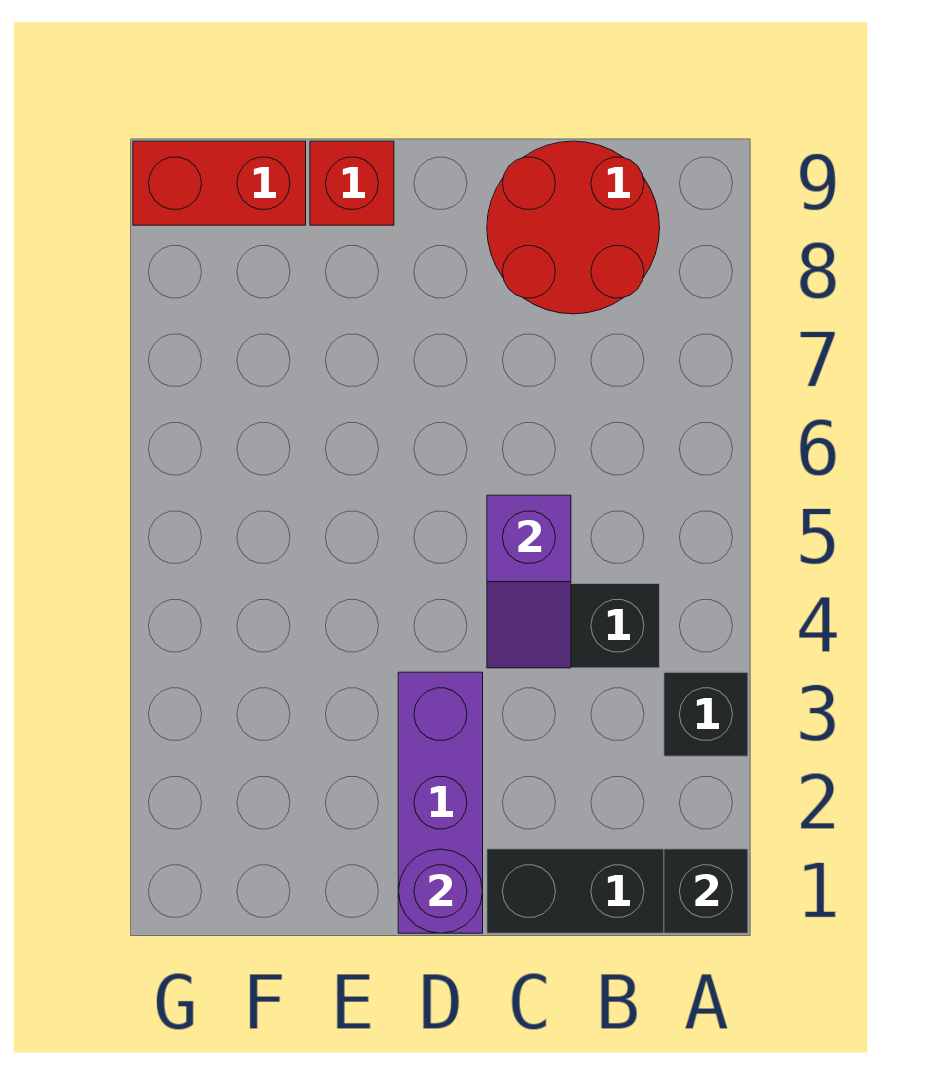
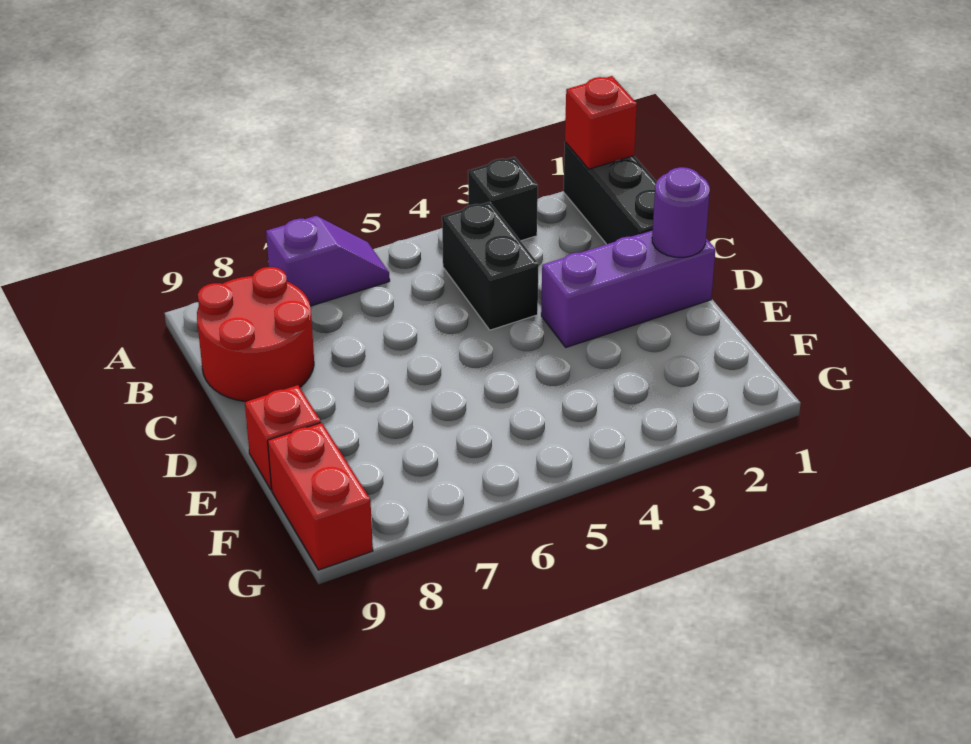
black 1x1 brick [664,849,748,933] -> red 1x1 brick [565,76,637,169]
purple 1x2 slope [487,495,571,668] -> purple 1x2 slope moved to [266,216,390,306]

